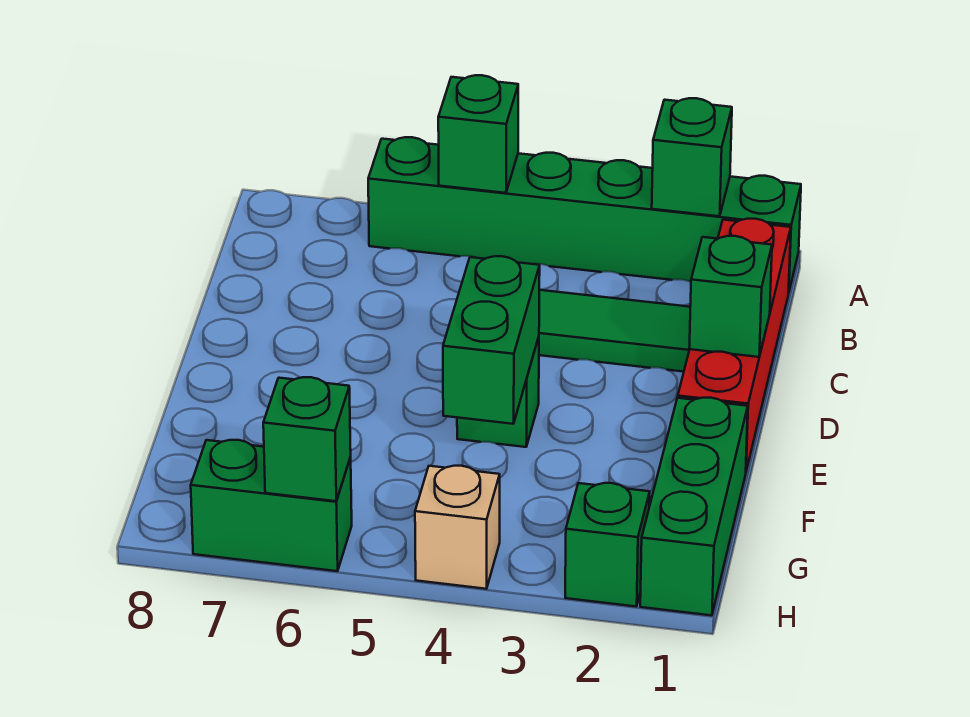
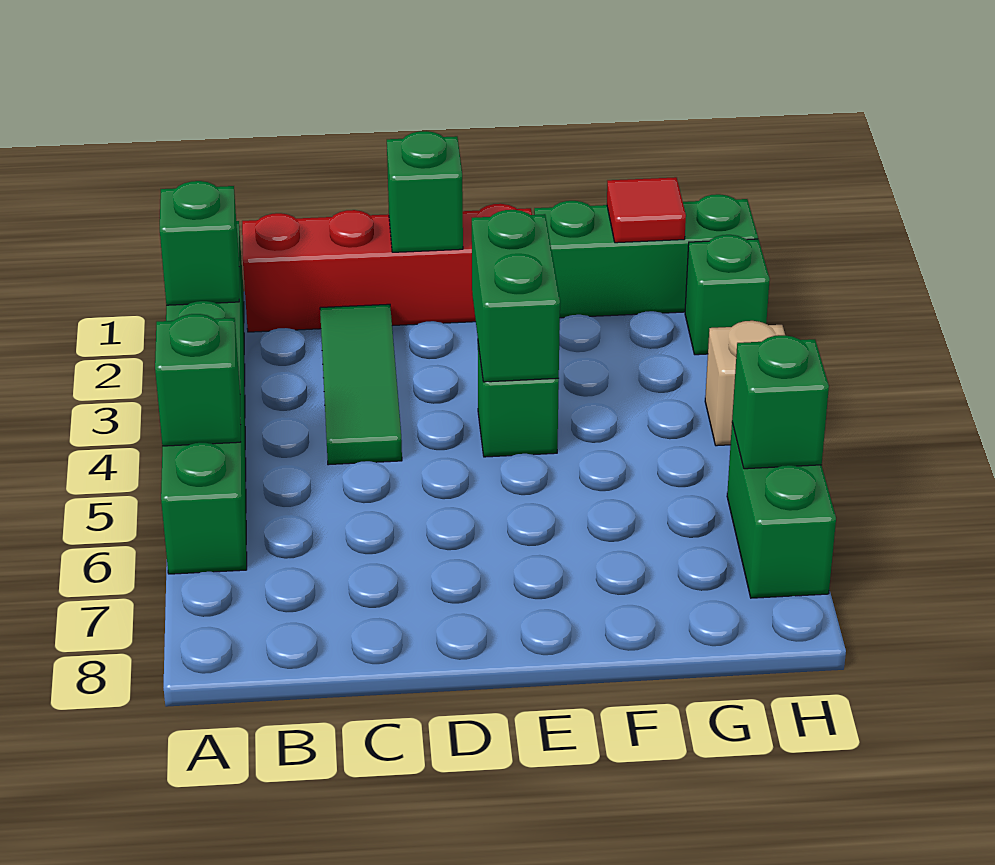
green 1x2 brick [443,256,540,424] -> green 1x2 brick turned to [472,210,560,382]
none -> red 1x1 tile [607,177,686,243]

